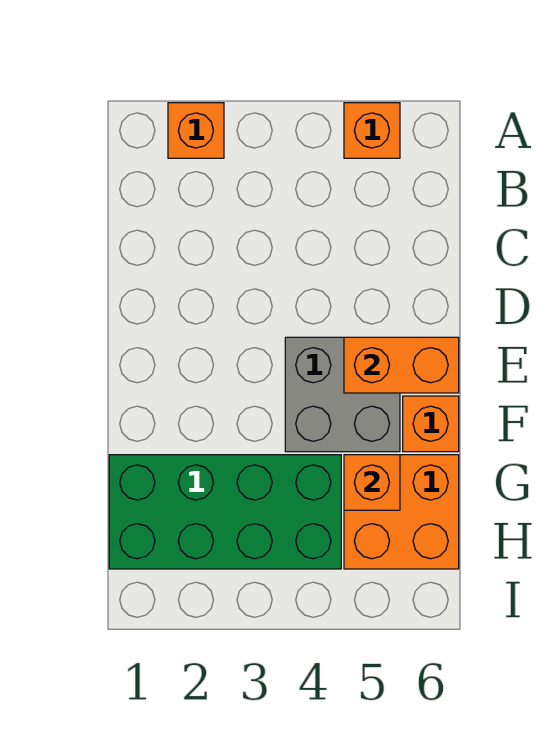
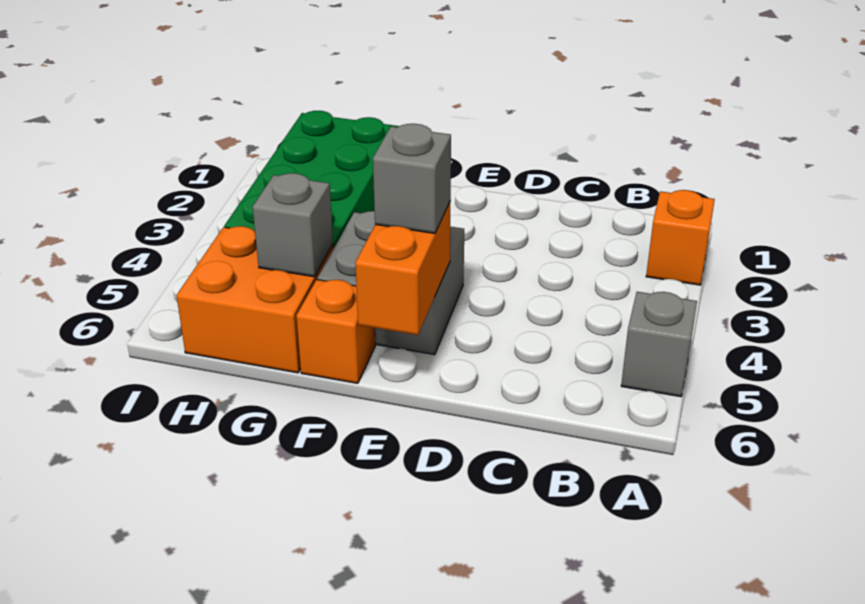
orange 1x1 brick [344,103,400,158] -> grey 1x1 brick [621,292,697,397]
none -> grey 1x1 brick [373,124,451,233]
orange 1x1 brick [344,455,400,510] -> grey 1x1 brick [253,173,333,277]

